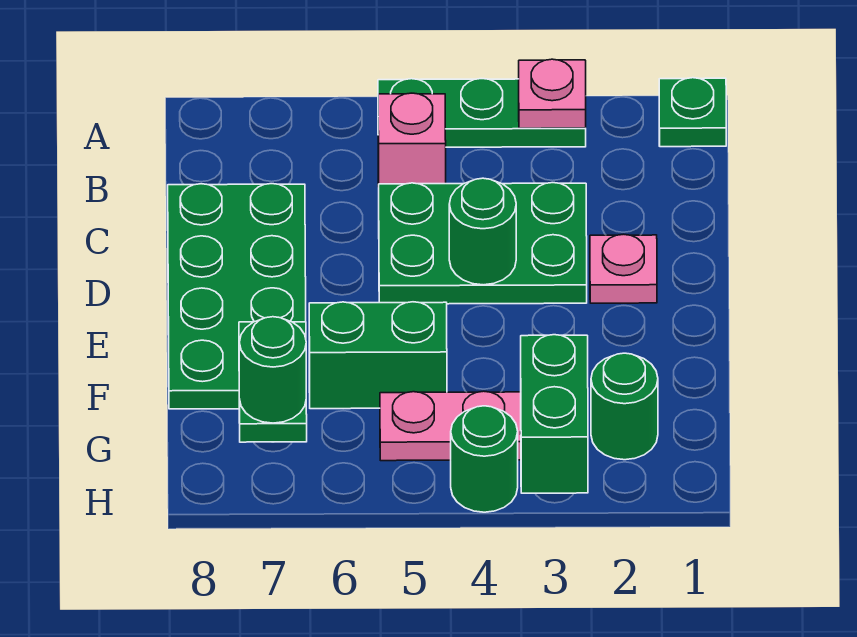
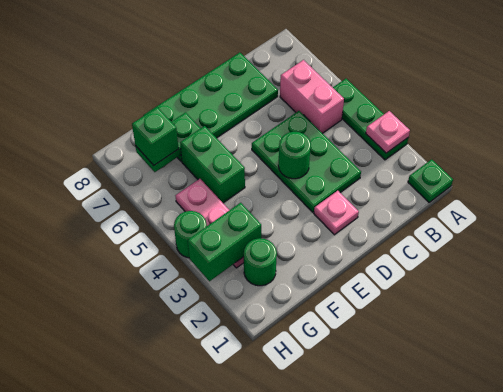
pink 1x1 brick [378,93,446,187] -> pink 1x2 brick [280,60,344,133]
green 1x1 round brick [239,317,306,423] -> green 1x1 brick [132,107,179,165]

